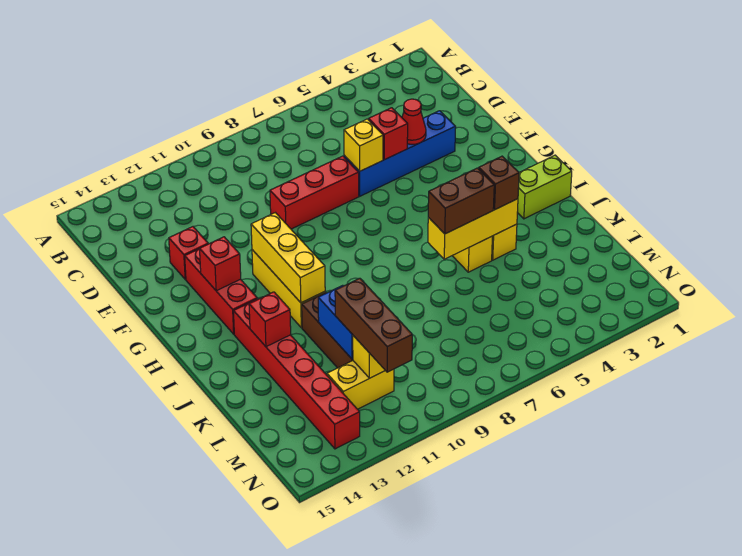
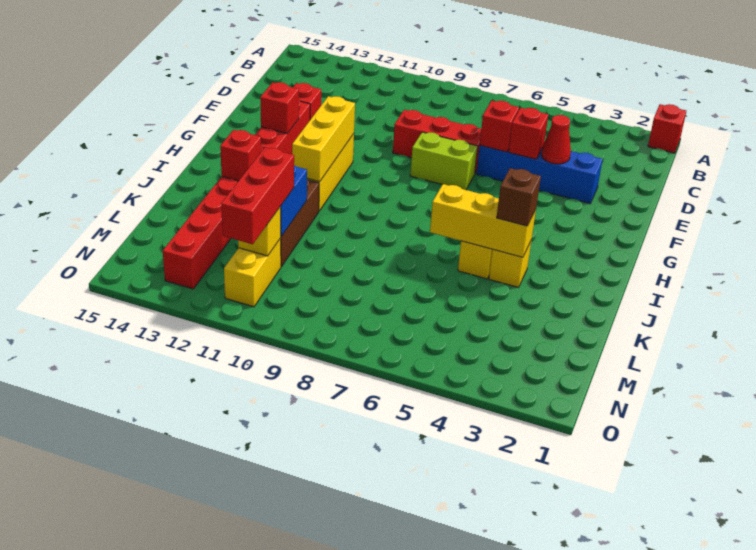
none -> red 1x1 brick [648,104,686,153]
yellow 1x1 brick [344,119,383,171] -> red 1x1 brick [480,101,519,152]
lime 1x2 brick [517,155,572,219] -> lime 1x2 brick moved to [410,132,478,190]
brown 1x2 brick [428,168,494,234] -> none
brown 1x3 brick [335,278,412,372] -> red 1x3 brick [221,148,294,244]
yellow 1x2 brick [327,361,394,409] -> yellow 1x2 brick turned to [224,238,281,307]

